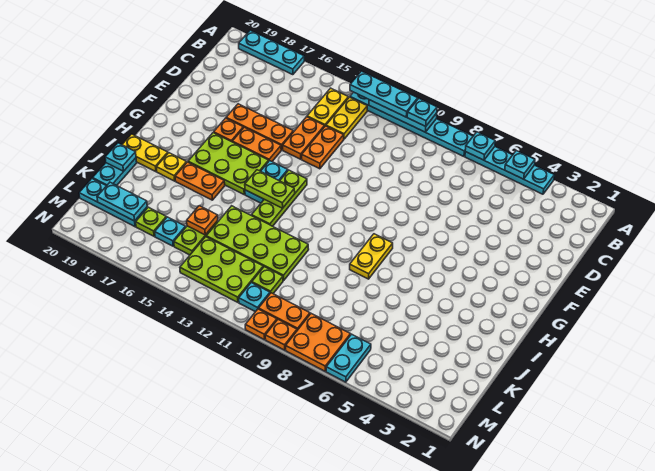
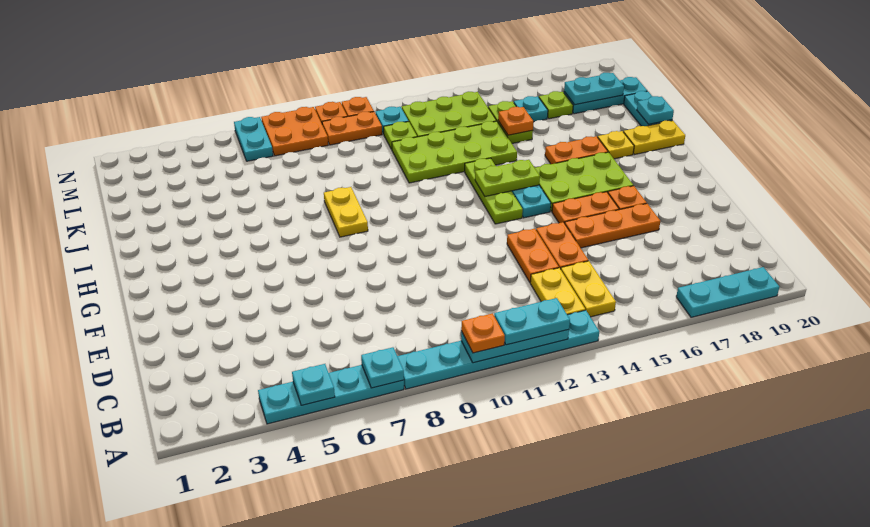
cyan 1x1 plate [407,99,437,126] -> orange 1x1 plate [461,313,505,353]
cyan 1x3 plate [350,71,418,117] -> cyan 1x2 plate [494,298,570,345]

